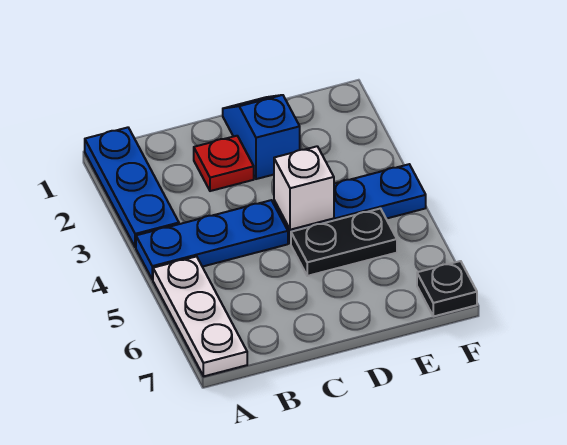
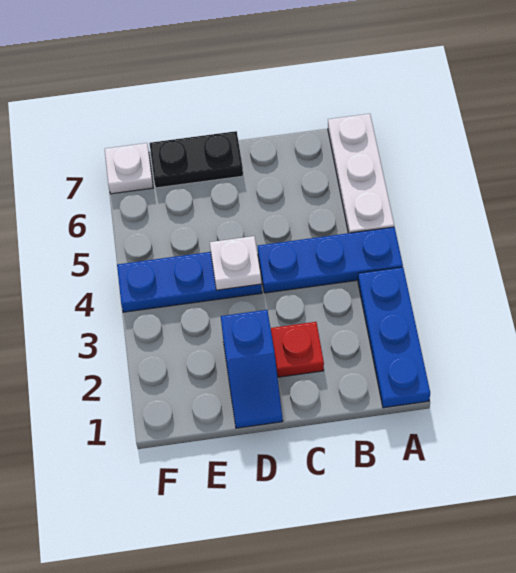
white 1x1 brick [274,146,334,230] -> white 1x1 plate [210,236,261,290]
black 1x2 plate [291,208,397,276] -> black 1x2 plate moved to [150,131,243,188]
black 1x1 plate [417,261,477,316] -> white 1x1 plate [105,143,153,194]

